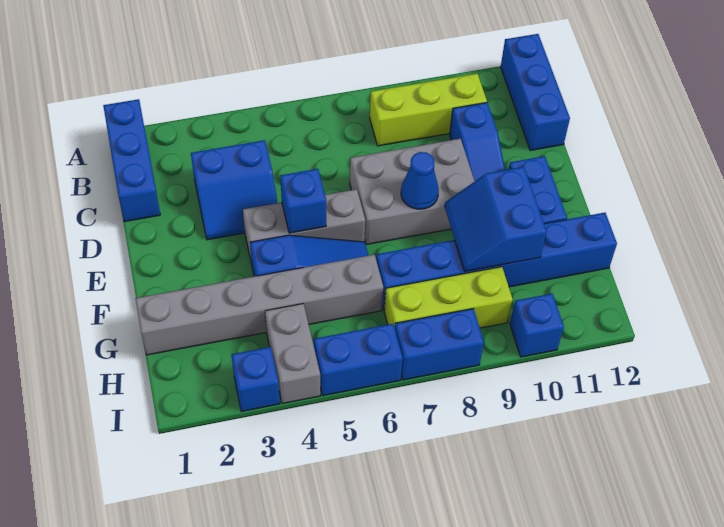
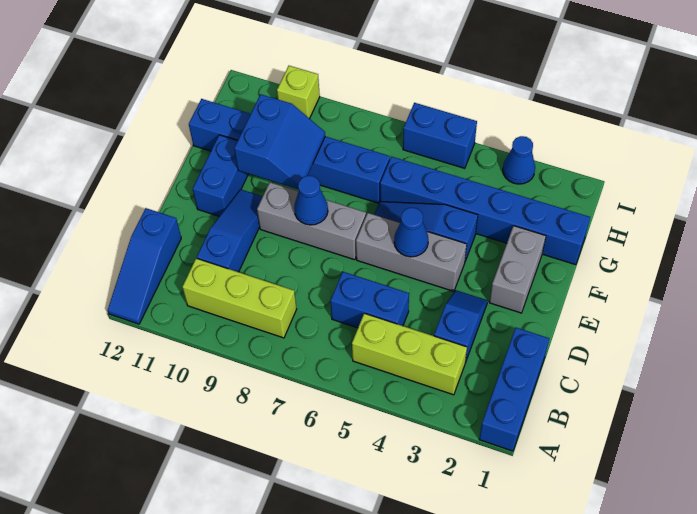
blue 1x3 brick [501,34,570,150] -> blue 1x3 slope [108,208,181,324]
blue 2x2 slope [191,140,277,240] -> blue 1x2 slope [434,290,488,363]
grey 2x3 brick [350,139,475,245] -> grey 1x3 brick [257,182,366,260]
blue 1x1 brick [280,169,326,233] -> blue 1x1 cone [394,208,428,257]
grey 1x6 brick [135,255,383,355] -> blue 1x6 brick [380,157,590,265]
grey 1x2 brick [265,304,320,404] -> grey 1x2 brick moved to [489,226,546,313]
lime 1x3 brick [384,267,513,328] -> lime 1x3 brick moved to [352,313,467,395]
blue 1x1 brick [232,347,280,412] -> blue 1x1 cone [503,136,535,184]
blue 1x2 brick [395,309,484,380] -> blue 1x2 brick moved to [330,272,409,328]
blue 1x1 brick [510,294,564,357] -> lime 1x1 brick [277,66,320,119]

